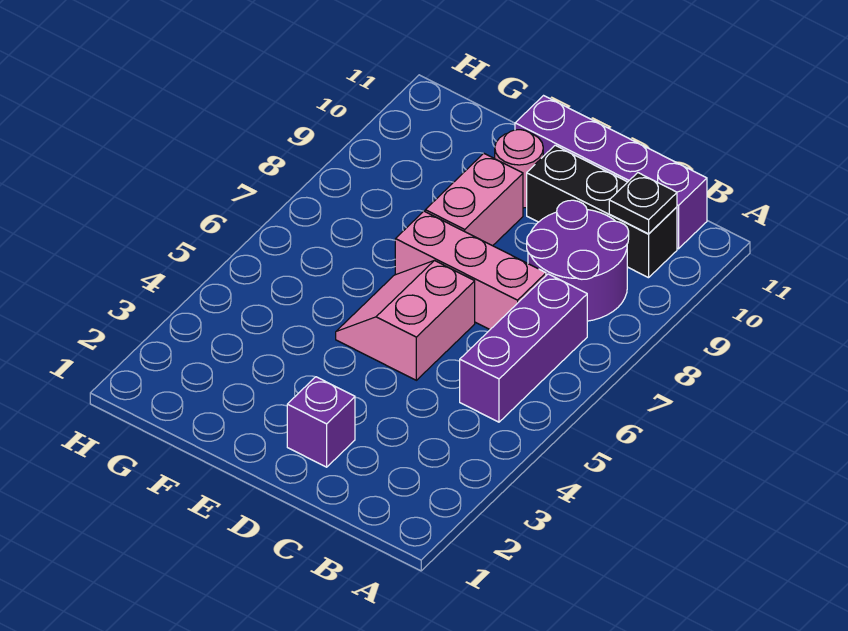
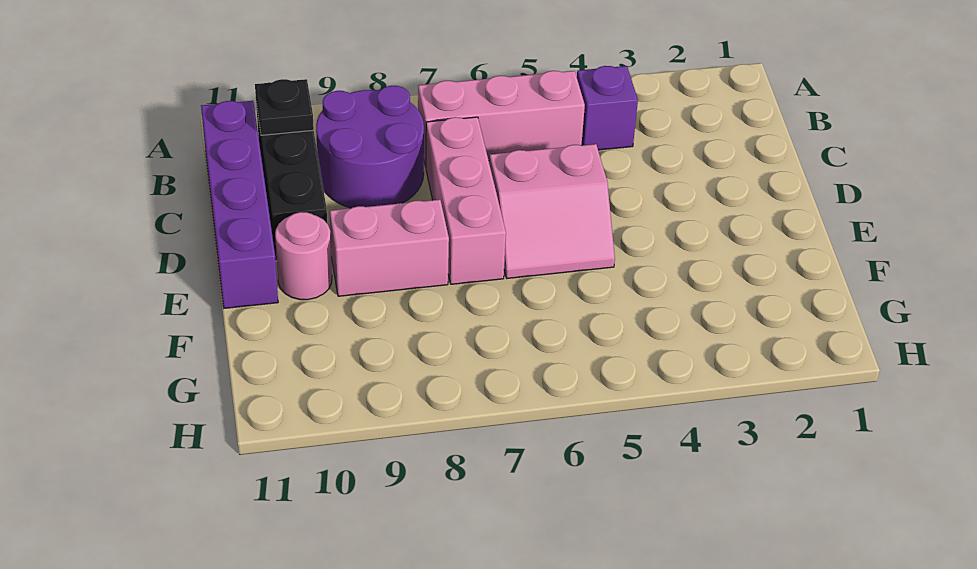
purple 1x3 brick [460,274,587,422] -> pink 1x3 brick [418,71,585,167]
purple 1x1 brick [287,377,355,467] -> purple 1x1 brick moved to [577,66,638,150]

